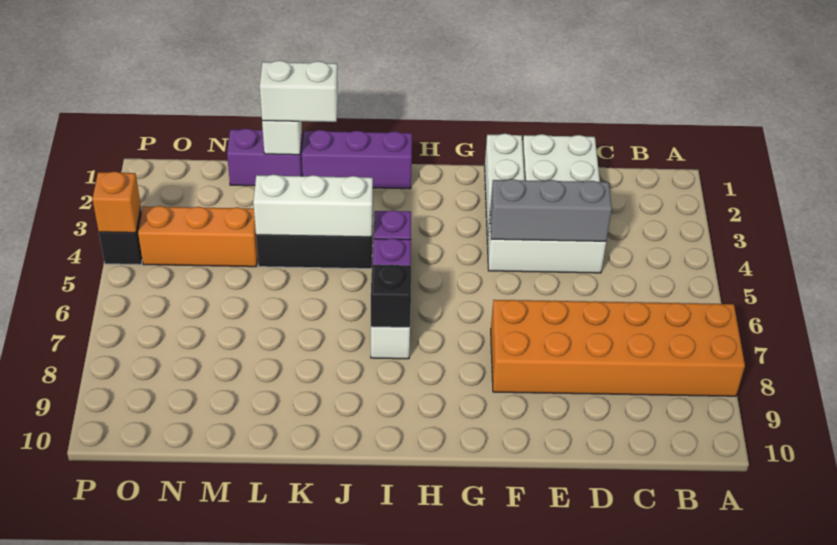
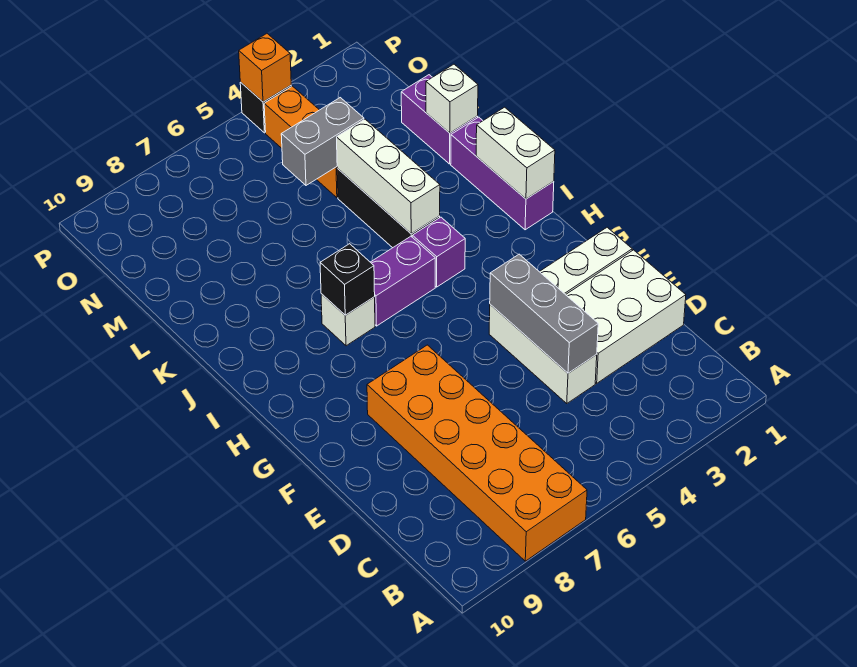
white 1x2 brick [260,60,338,122] -> white 1x2 brick moved to [476,107,555,199]
none -> grey 1x2 brick [281,98,364,185]

